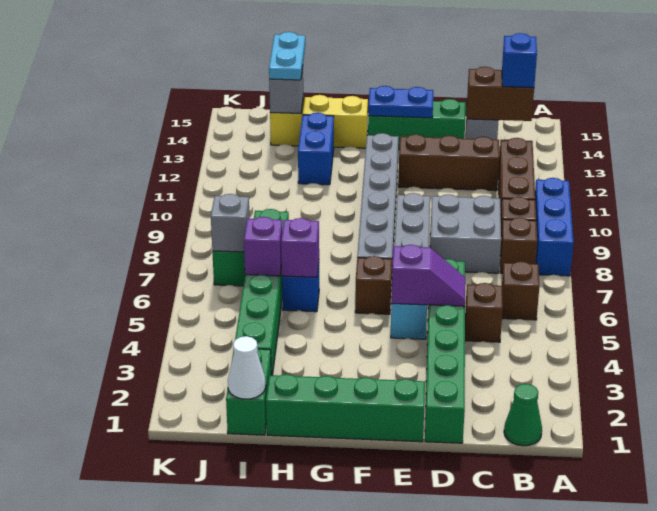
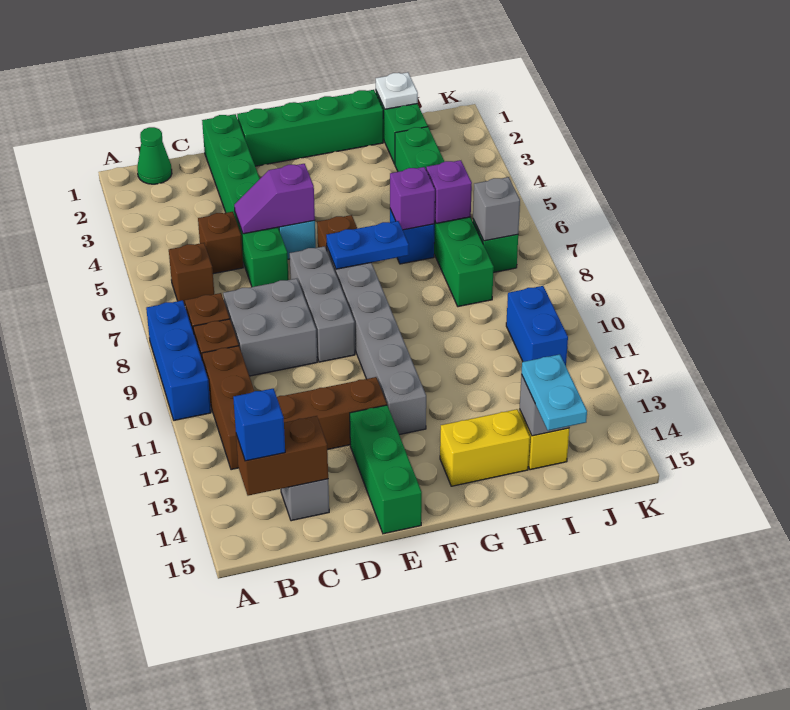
green 1x3 brick [368,99,466,149] -> green 1x3 brick turned to [350,405,422,534]
blue 1x2 plate [368,86,433,118] -> blue 1x2 plate moved to [326,221,409,269]
blue 1x2 brick [298,113,334,185] -> blue 1x2 brick moved to [506,286,568,366]
white 1x1 cone [228,336,266,399] -> white 1x1 plate [376,72,418,109]

